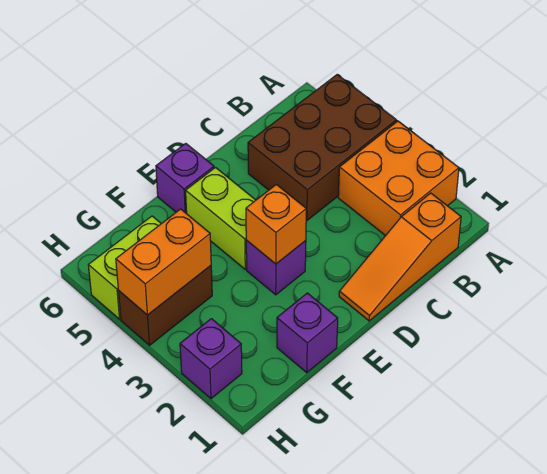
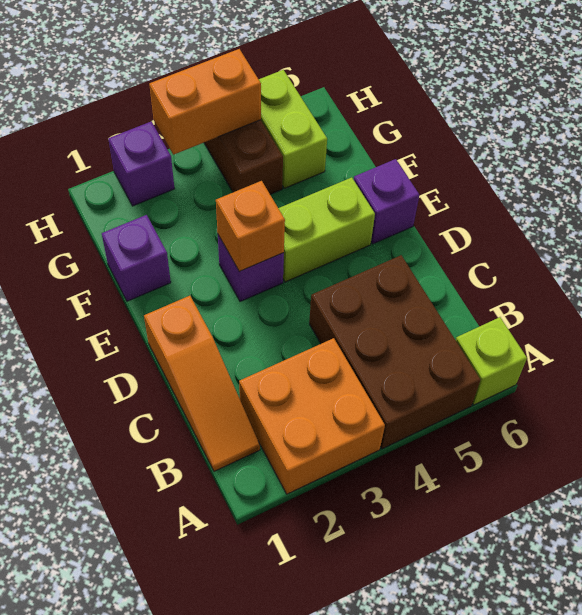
none -> lime 1x1 brick [456,317,527,405]
orange 1x3 slope [339,193,461,321] -> orange 1x3 slope turned to [144,296,260,471]
orange 1x2 brick [116,209,211,315] -> orange 1x2 brick turned to [149,49,261,155]

